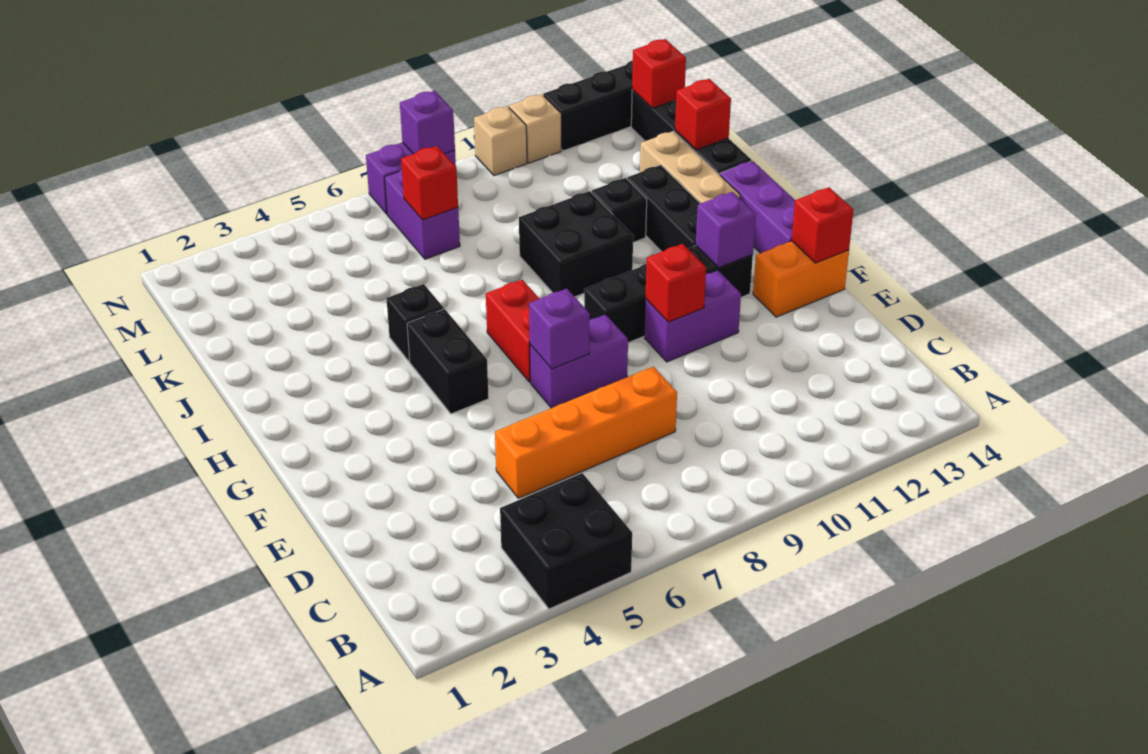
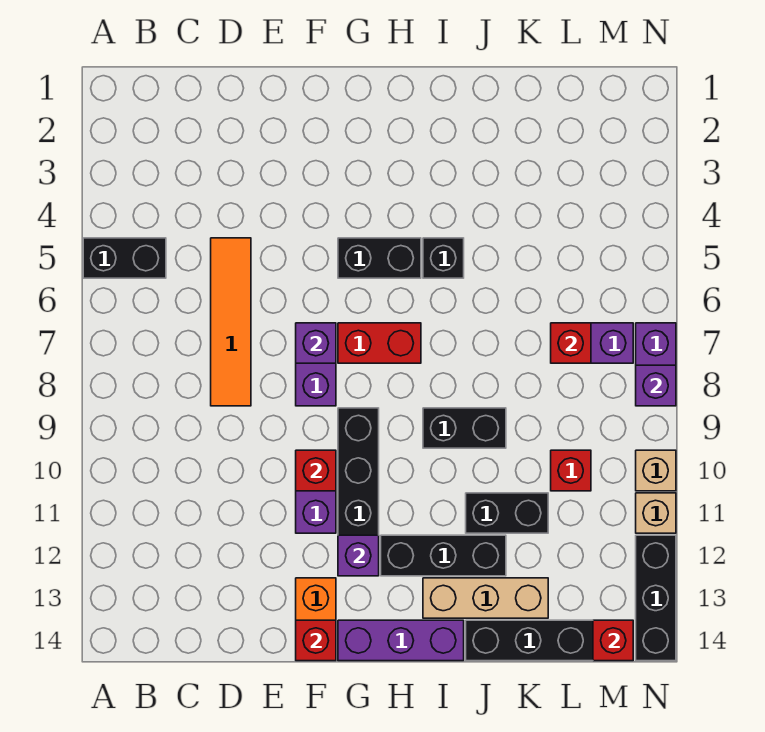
black 2x2 brick [500,473,632,609] -> black 1x2 brick [83,238,166,278]
orange 1x4 brick [495,367,677,498] -> orange 1x4 tile [211,238,251,406]
black 2x2 brick [519,191,633,297] -> black 1x2 brick [423,408,506,448]
black 1x1 brick [592,178,647,243] -> black 1x2 brick [466,493,548,533]
red 1x1 brick [675,79,731,150] -> red 1x1 brick moved to [551,450,591,491]

